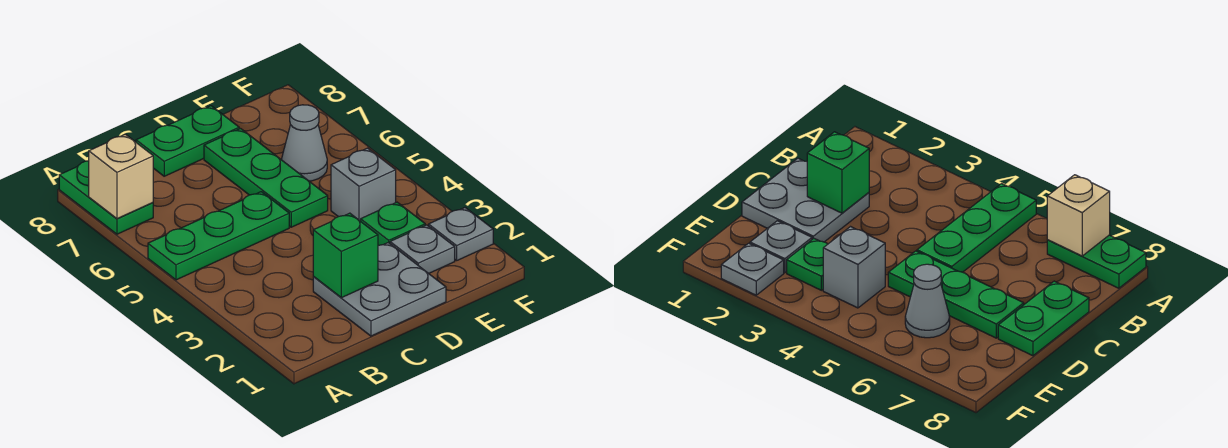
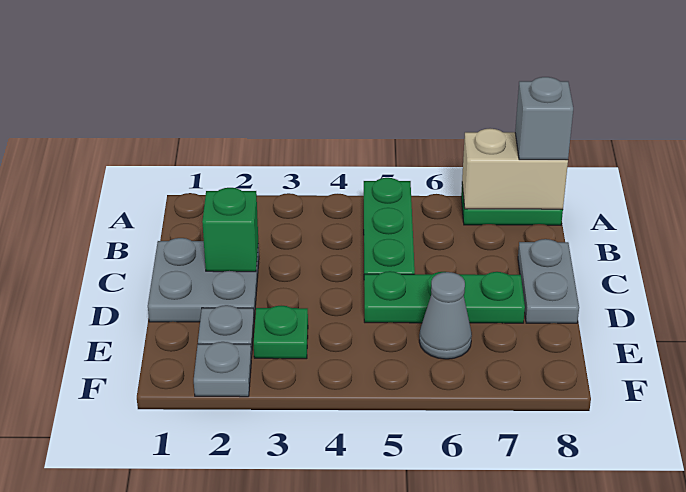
tan 1x1 brick [89,134,153,219] -> tan 1x2 brick [462,129,568,209]
green 1x2 plate [136,106,239,176] -> grey 1x2 plate [518,239,579,323]
grey 1x1 brick [331,148,396,221] -> grey 1x1 brick moved to [515,77,573,160]

